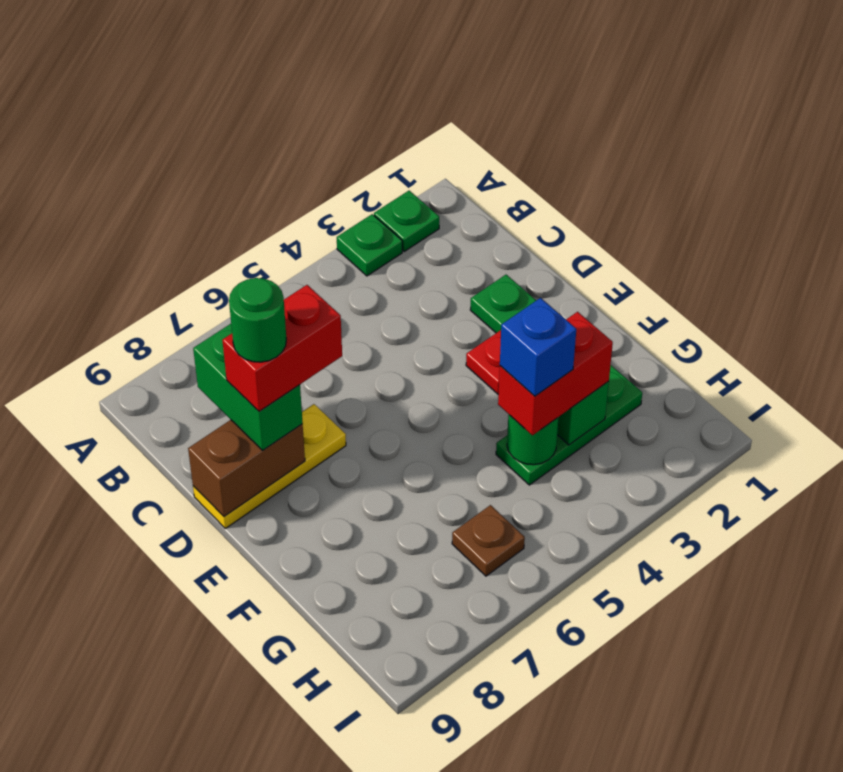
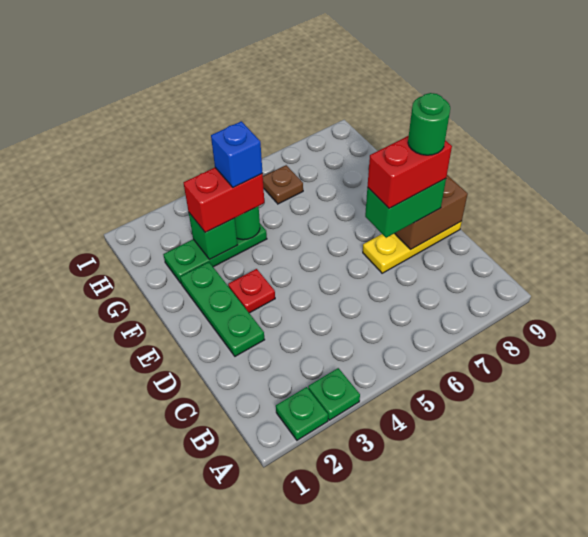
green 1x2 brick [193,324,303,450] -> green 1x2 brick turned to [365,179,446,238]

